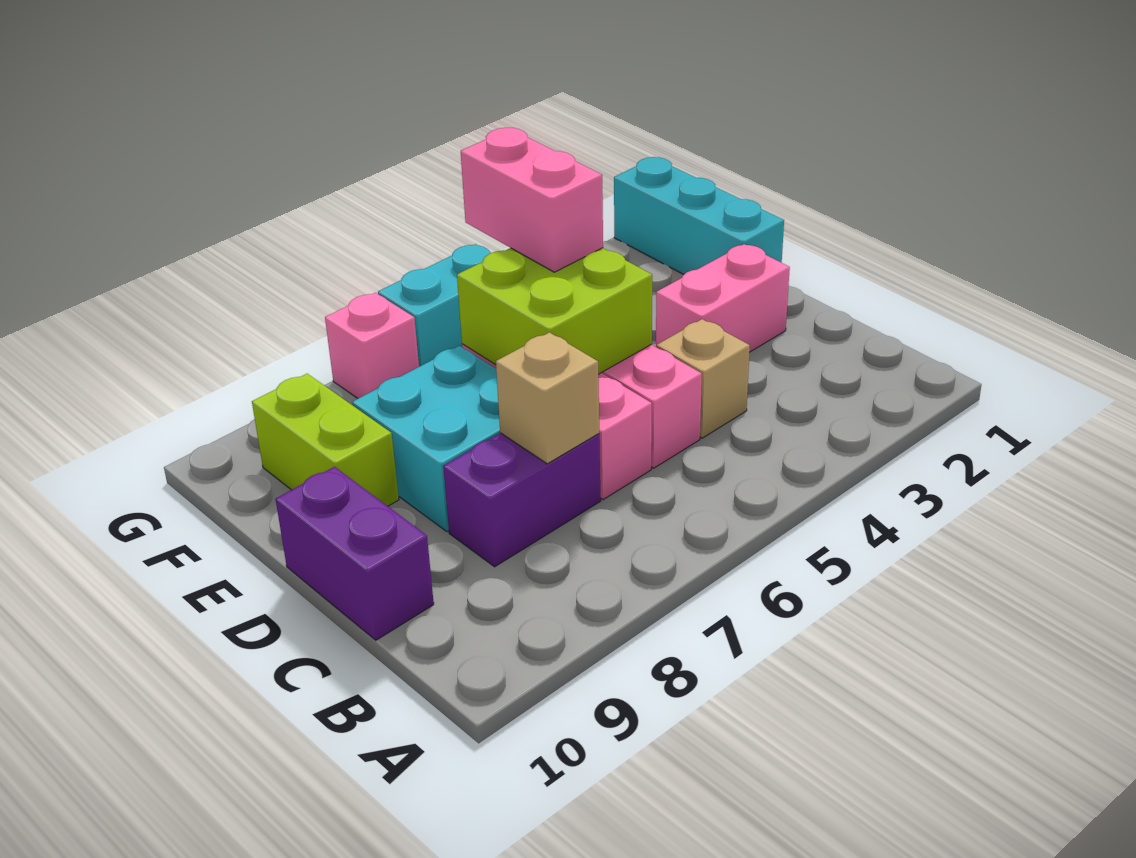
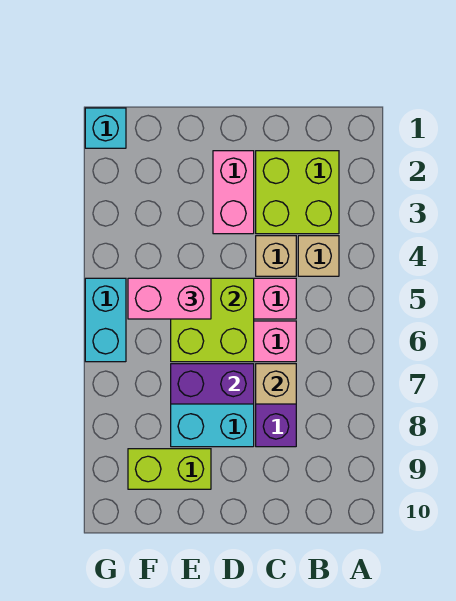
none -> lime 2x2 brick [256,151,339,234]
none -> tan 1x1 brick [298,236,339,276]
purple 1x2 brick [276,467,434,640] -> purple 1x2 brick moved to [171,364,254,404]
cyan 1x3 brick [614,157,784,274] -> cyan 1x1 brick [85,108,126,148]
pink 1x1 brick [325,293,419,398] -> none

